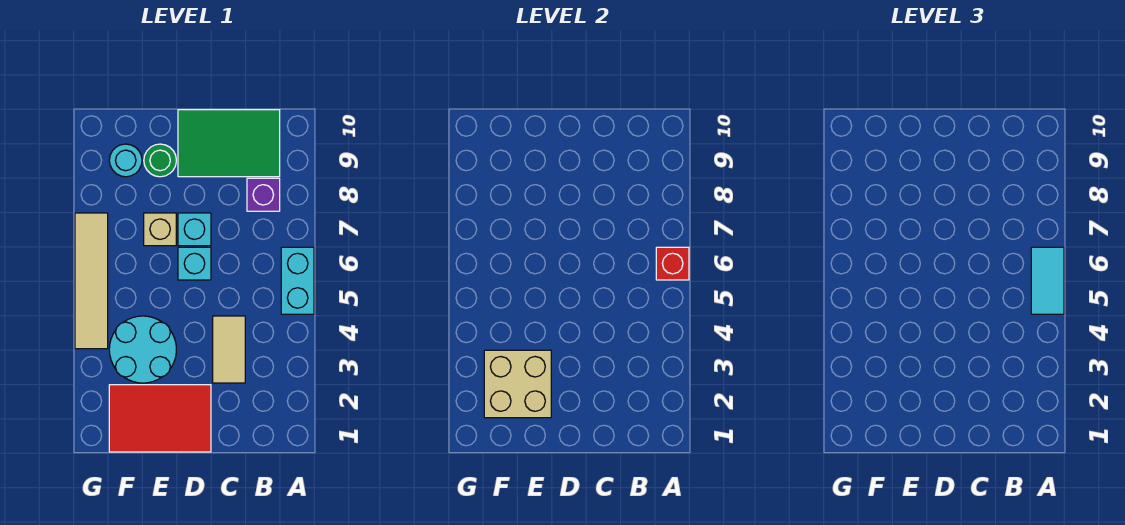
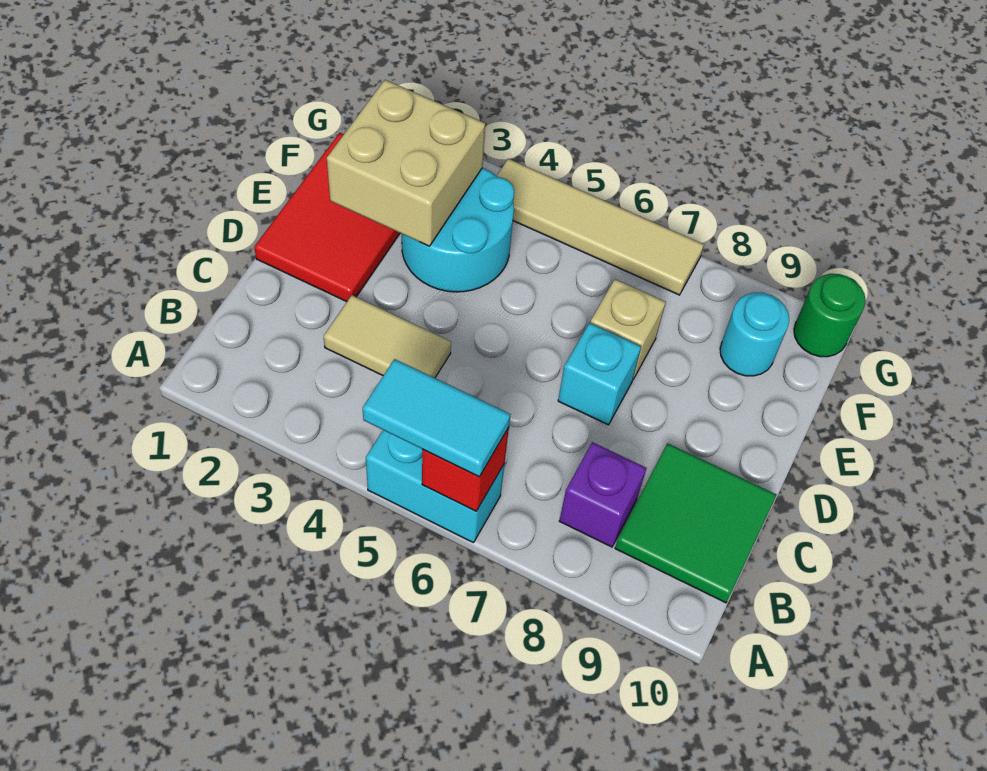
green 2x3 tile [178,110,280,177] -> green 2x2 tile [615,443,776,603]
cyan 1x1 brick [178,247,211,280] -> none
green 1x1 round brick [144,144,176,177] -> green 1x1 round brick moved to [794,274,866,357]

